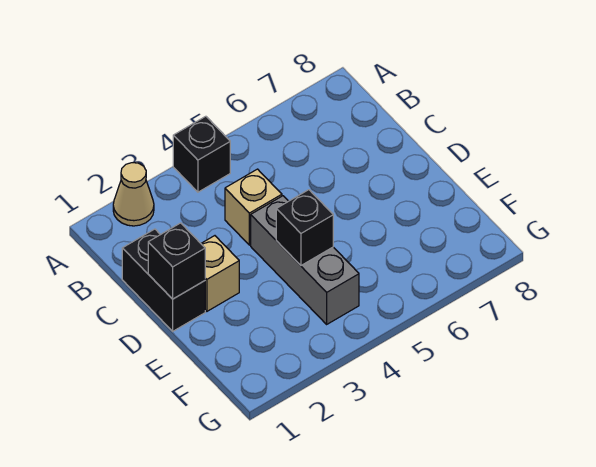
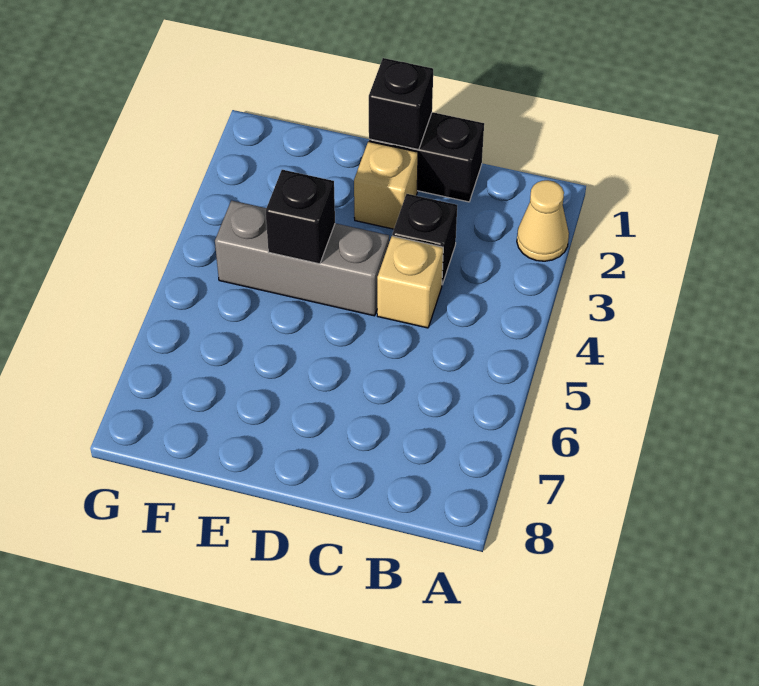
black 1x1 brick [173,116,230,192] -> black 1x1 brick moved to [392,194,457,284]

